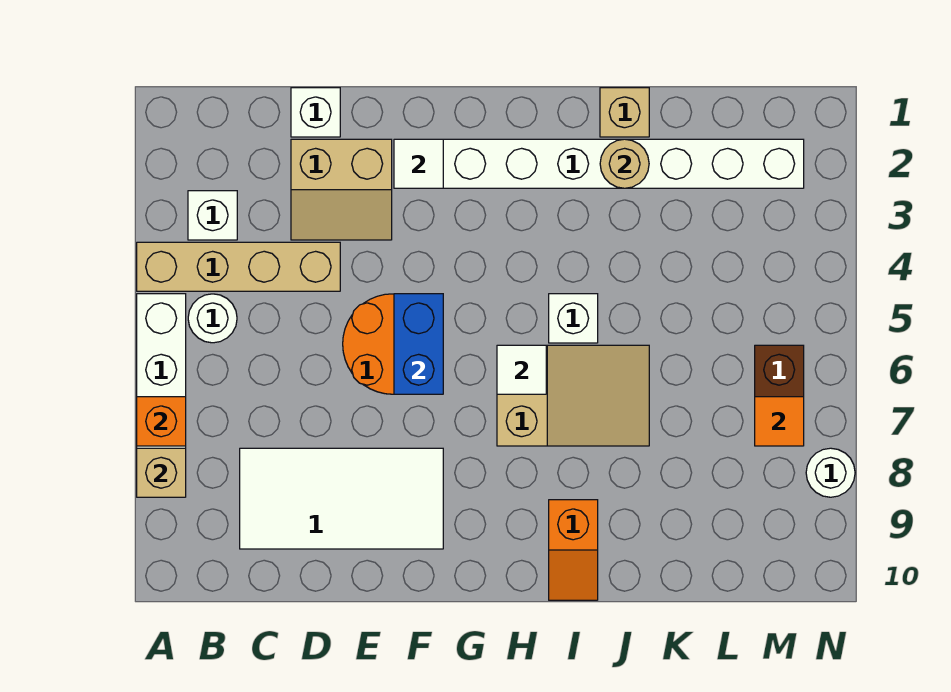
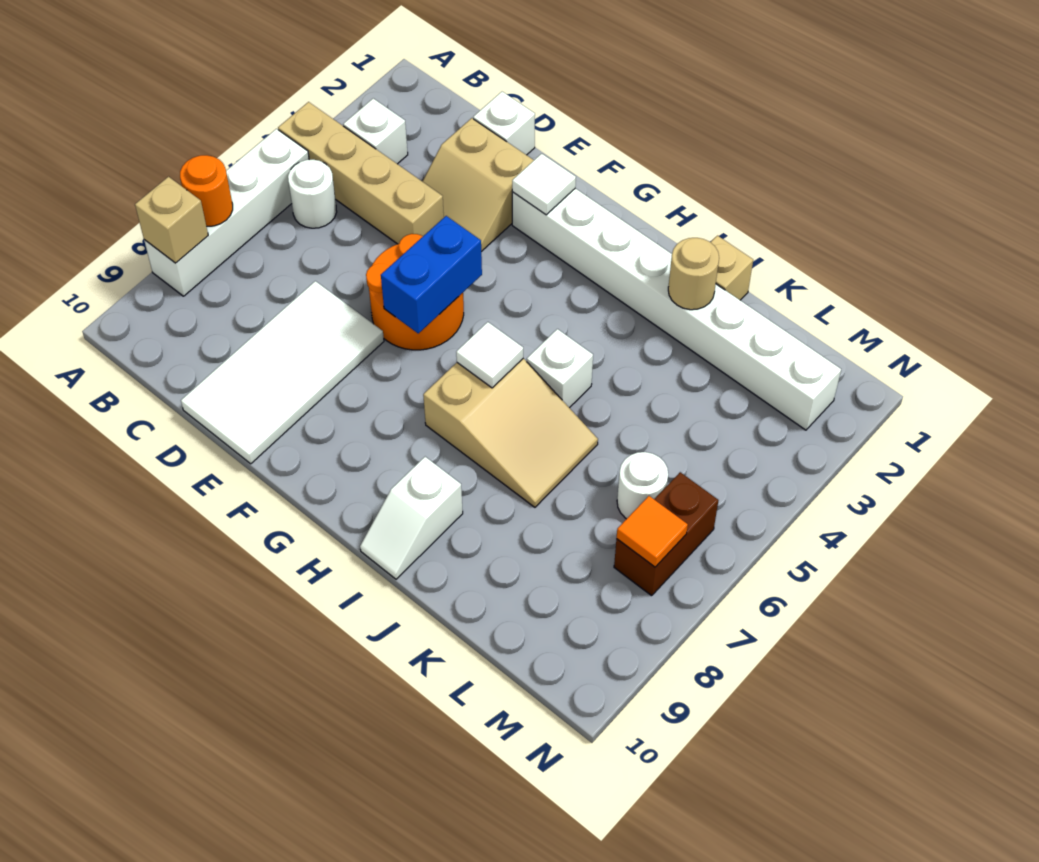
orange 1x1 brick [137,397,186,446] -> orange 1x1 round brick [180,155,233,226]
white 2x4 tile [240,448,443,549] -> white 2x4 tile turned to [181,281,384,464]
orange 1x2 slope [549,500,598,600] -> white 1x2 slope [360,457,463,579]
white 1x1 round brick [806,448,855,497] -> white 1x1 round brick moved to [617,452,668,519]

